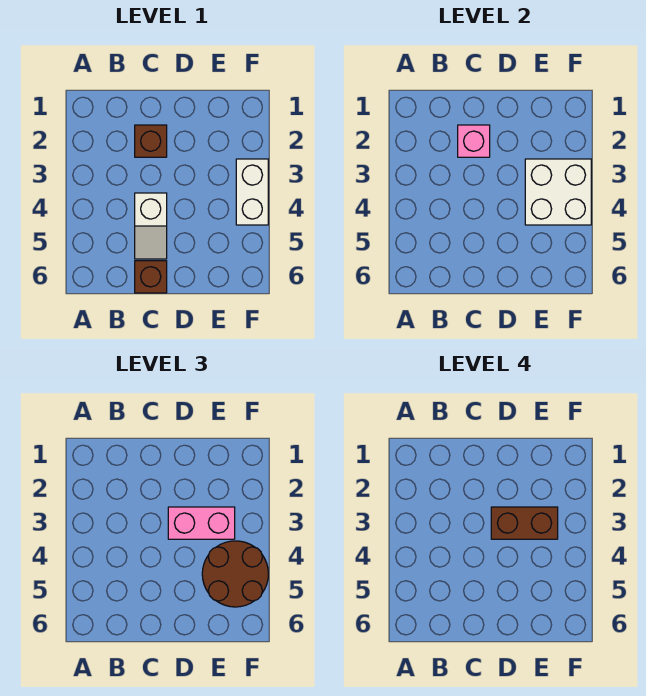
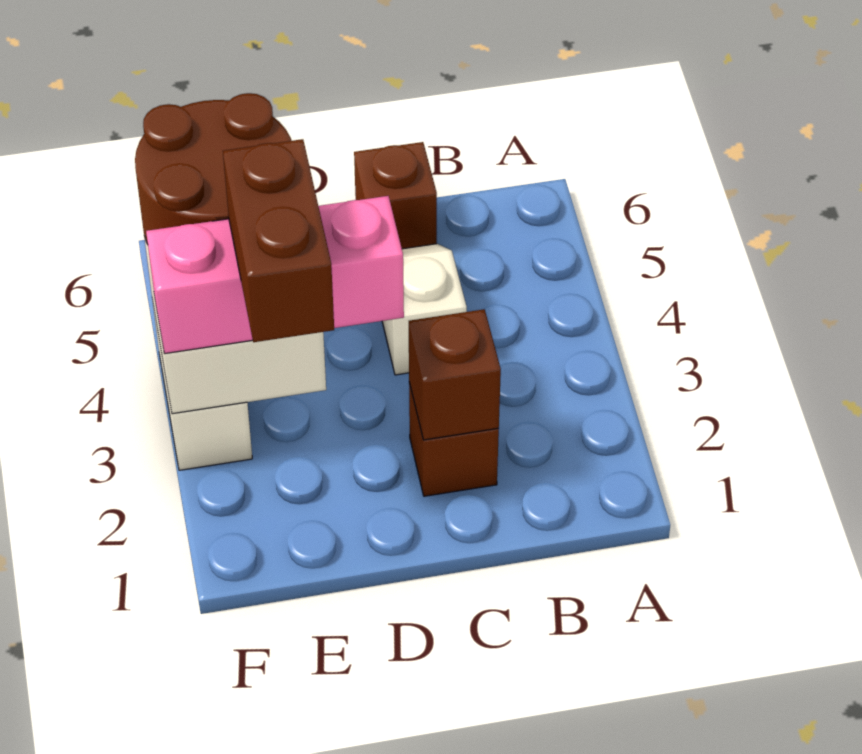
pink 1x1 brick [458,125,490,157] -> brown 1x1 brick [409,309,501,440]
pink 1x2 brick [168,507,235,539] -> pink 1x3 brick [146,196,404,354]
brown 1x2 brick [491,507,558,539] -> brown 1x2 brick turned to [223,139,334,342]

